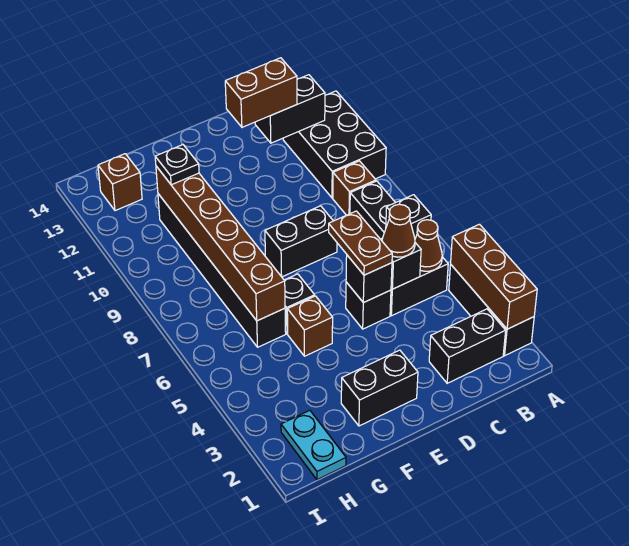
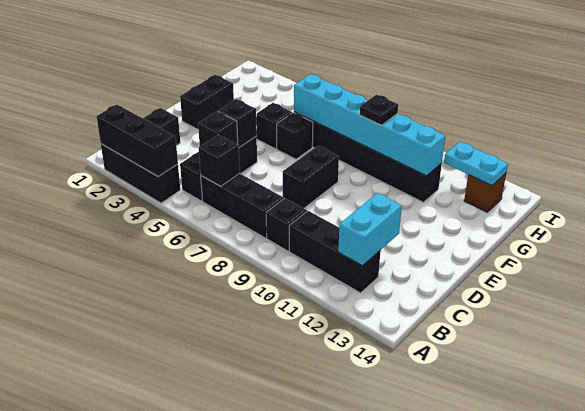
brown 1x3 brick [451,224,537,329] -> black 1x3 brick [97,104,178,177]
black 2x3 brick [283,91,386,198] -> black 1x3 brick [289,211,381,293]
brown 1x1 cone [415,220,442,271] -> none
brown 1x1 brick [333,161,376,215] -> black 1x1 brick [266,198,307,251]
black 1x2 brick [255,75,325,143] -> cyan 1x2 brick [338,193,402,266]
brown 1x1 cone [382,204,415,257] -> none
brown 1x2 brick [225,58,297,127] -> none
brown 1x2 plate [329,211,392,275] -> none
brown 1x1 brick [287,296,333,356] -> black 1x1 brick [256,103,292,149]
brown 1x6 brick [156,166,285,321] -> cyan 1x6 brick [294,74,445,176]
black 1x1 plate [155,145,199,185] -> black 1x1 plate moved to [360,95,398,125]
cyan 1x2 plate [281,410,346,480] -> cyan 1x2 plate moved to [444,142,508,186]

